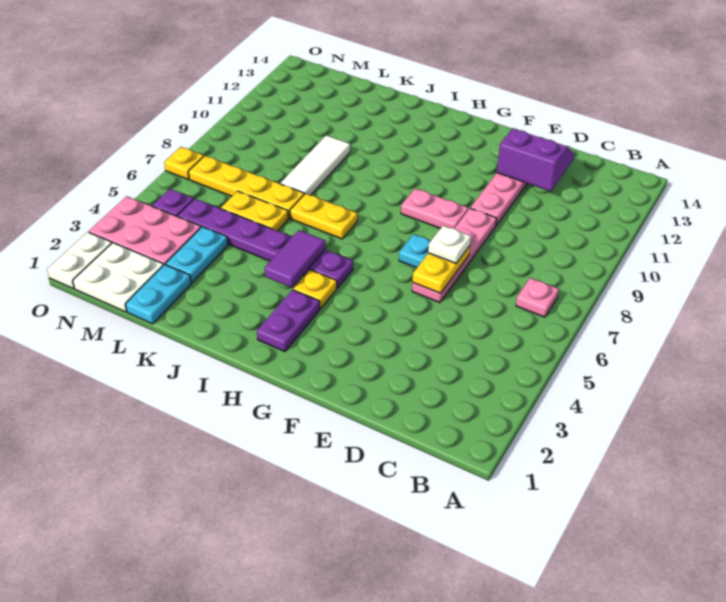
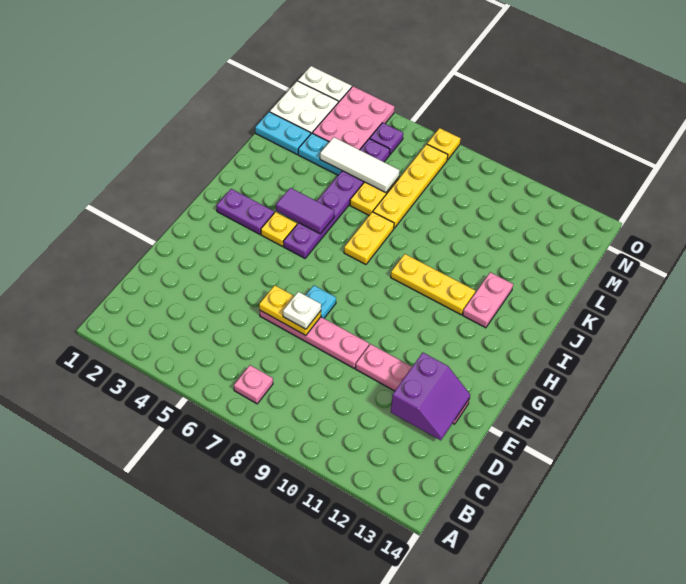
pink 1x2 plate [401,188,468,229] -> pink 1x2 plate moved to [463,272,513,328]
none -> yellow 1x3 plate [391,254,475,315]
white 1x3 tile [280,135,350,195] -> white 1x3 tile moved to [320,137,400,193]

